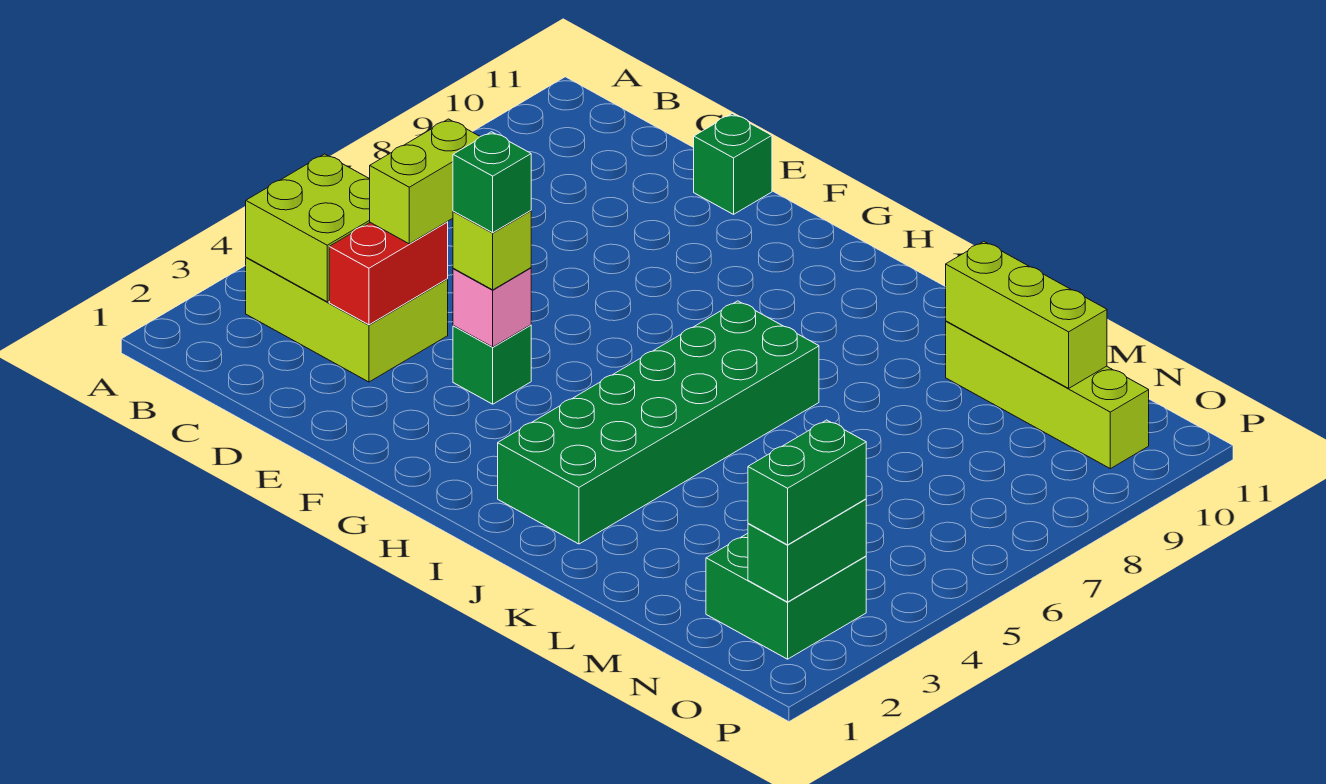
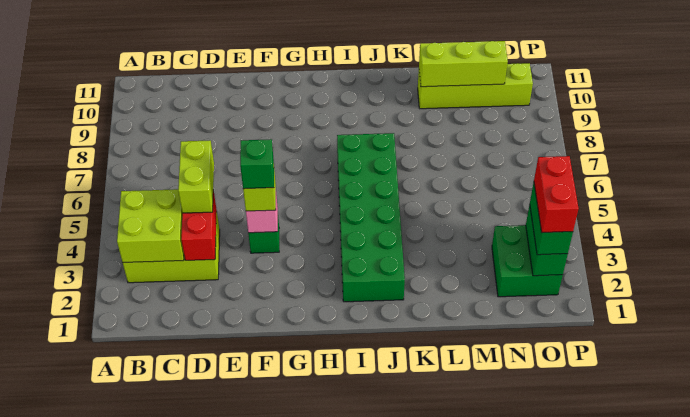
green 1x1 brick [694,114,772,214] -> none
none -> red 1x2 brick [534,156,579,233]

